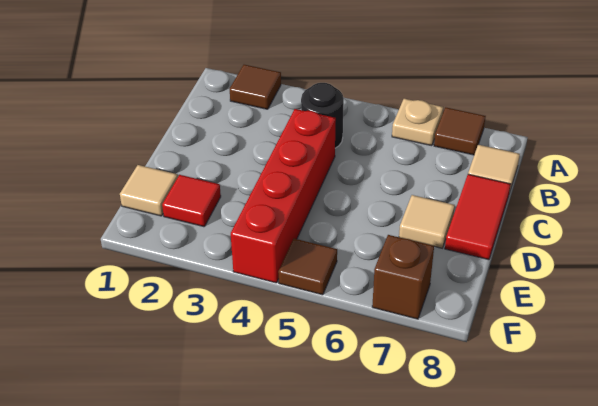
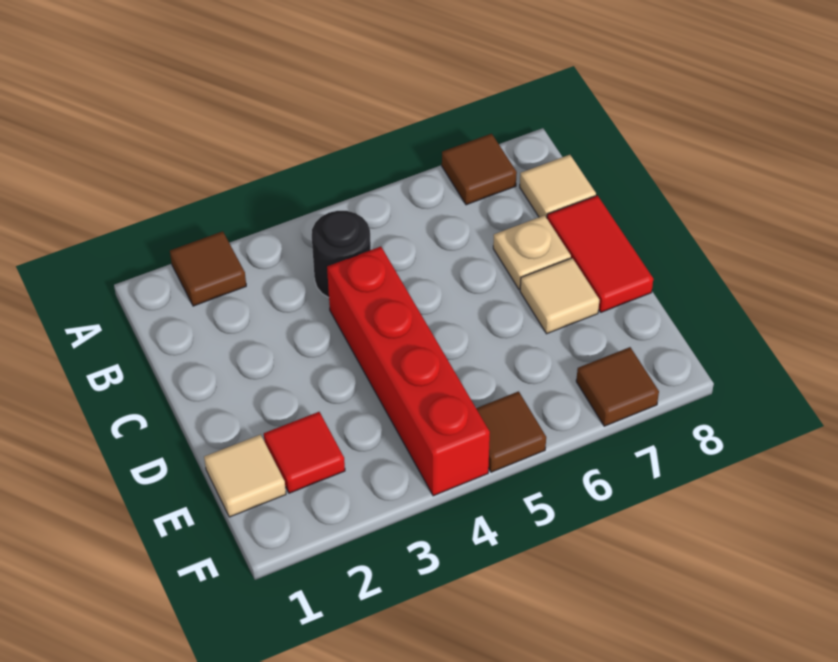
tan 1x1 plate [392,99,443,146] -> tan 1x1 plate moved to [493,215,571,289]
brown 1x1 brick [372,235,434,319] -> brown 1x1 tile [576,347,659,426]

